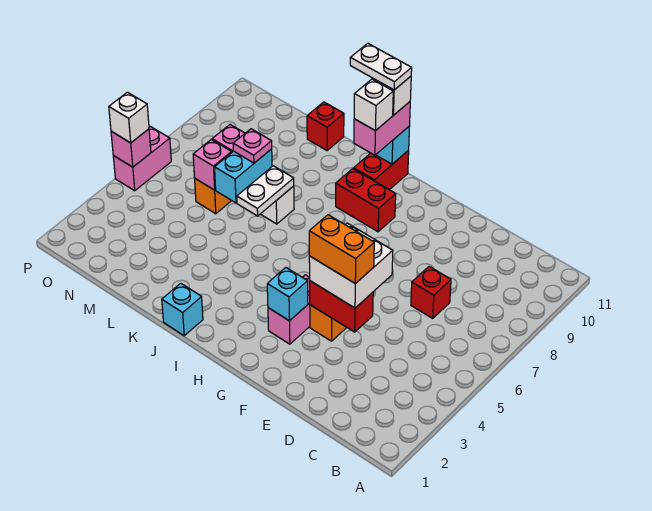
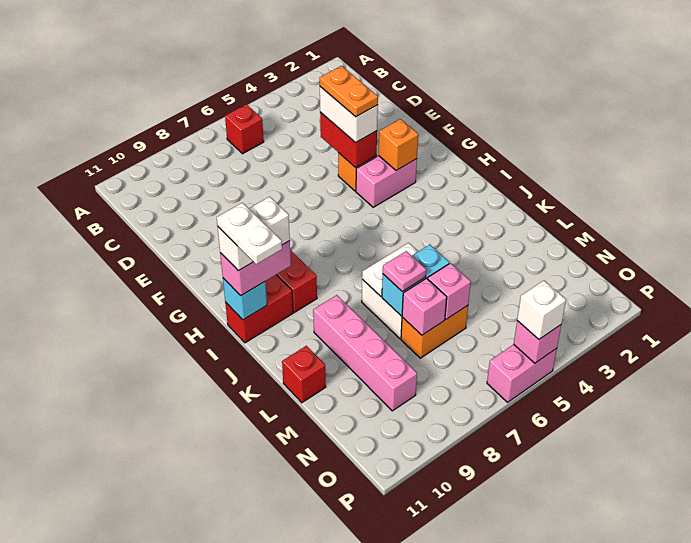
red 1x1 brick [411,267,451,318] -> red 1x1 brick moved to [225,104,264,154]
white 2x2 brick [309,223,393,308] -> white 1x2 brick [320,87,378,143]
orange 1x2 brick [309,215,374,284] -> orange 1x2 plate [320,66,378,117]
cyan 1x1 brick [267,268,308,321] -> orange 1x1 brick [379,119,418,171]
cyan 1x1 brick [162,283,203,336] -> none
none -> pink 1x4 brick [313,295,417,411]

